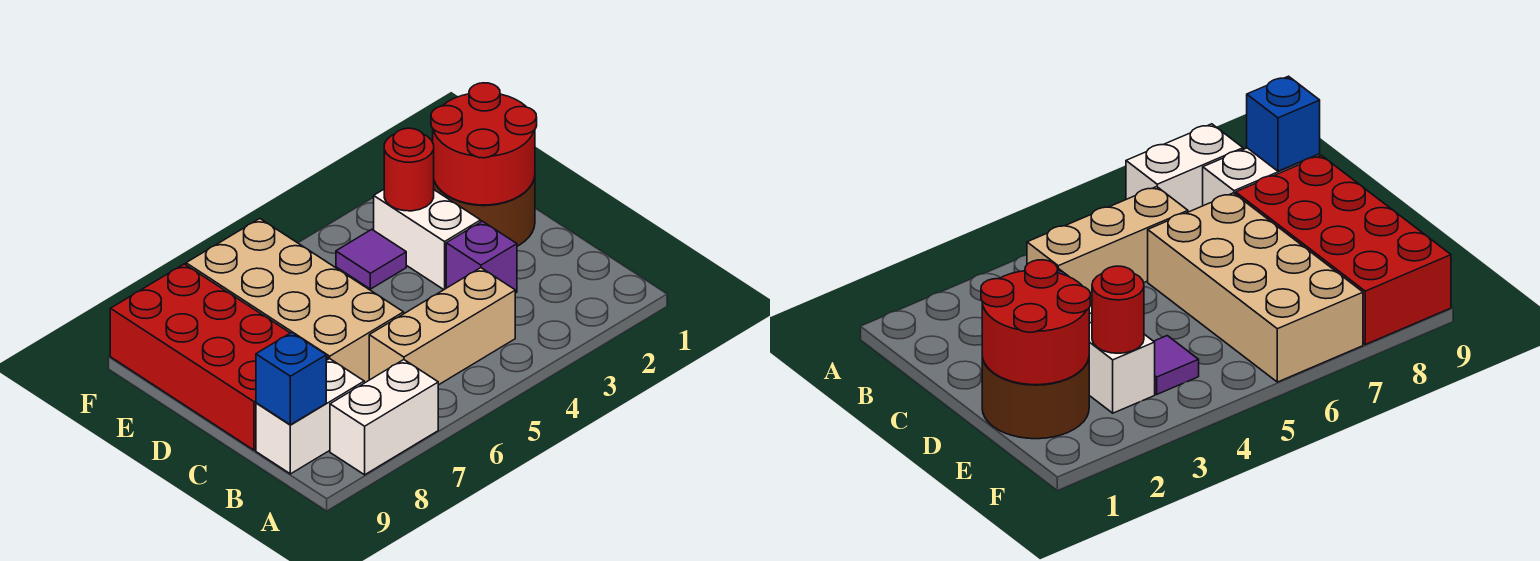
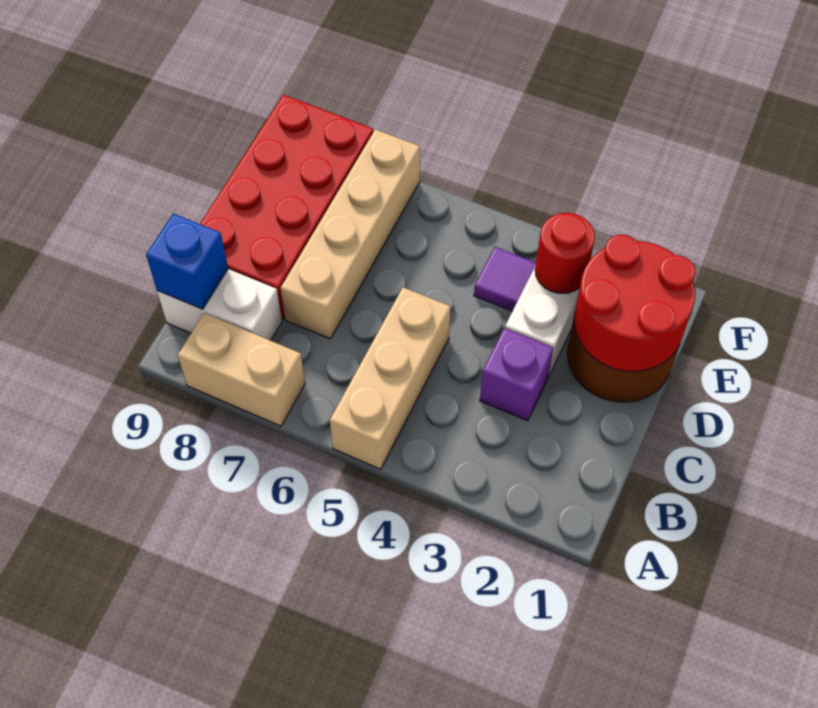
white 1x2 brick [330,360,438,475] -> tan 1x2 brick [178,313,305,426]
tan 1x3 brick [369,268,515,385] -> tan 1x3 brick turned to [330,287,451,469]
tan 2x4 brick [186,219,404,383] -> tan 1x4 brick [281,129,420,339]

